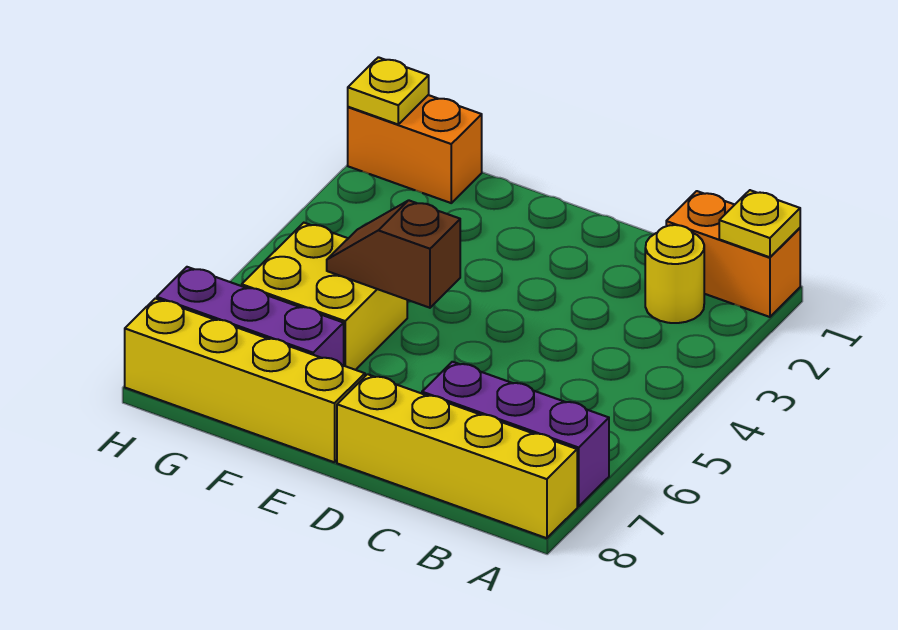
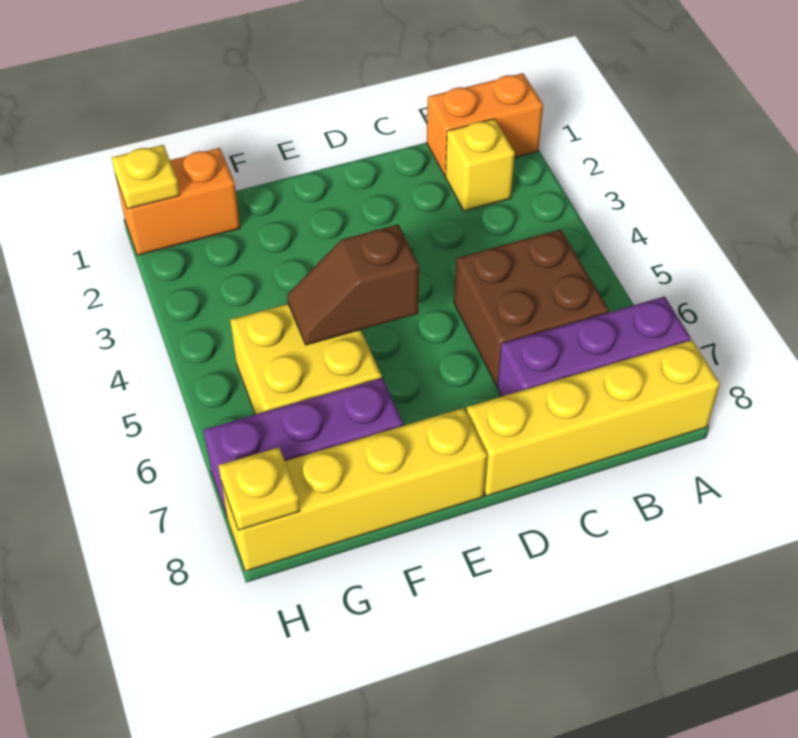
yellow 1x1 plate [719,190,800,257] -> yellow 1x1 plate moved to [218,447,300,530]
yellow 1x1 round brick [645,225,704,323] -> yellow 1x1 brick [445,119,515,211]
none -> brown 2x2 brick [454,229,609,385]

